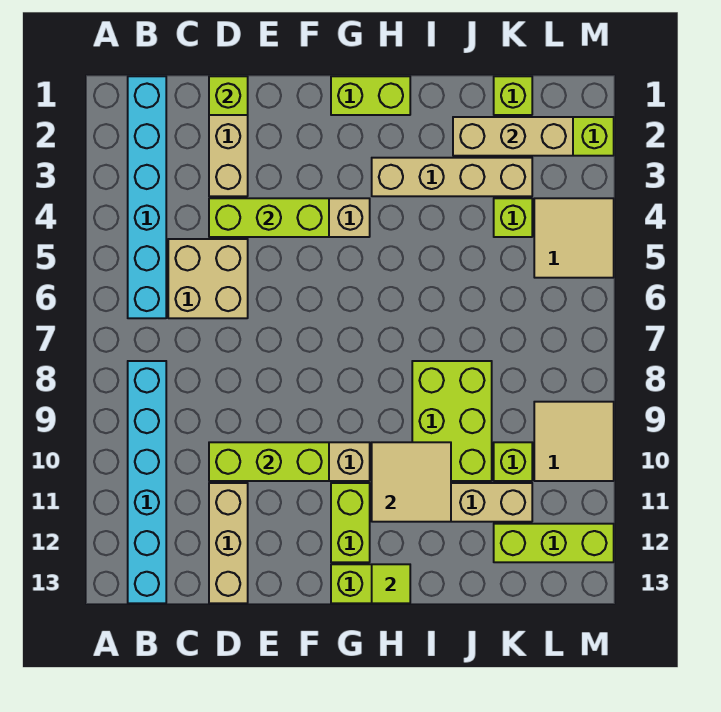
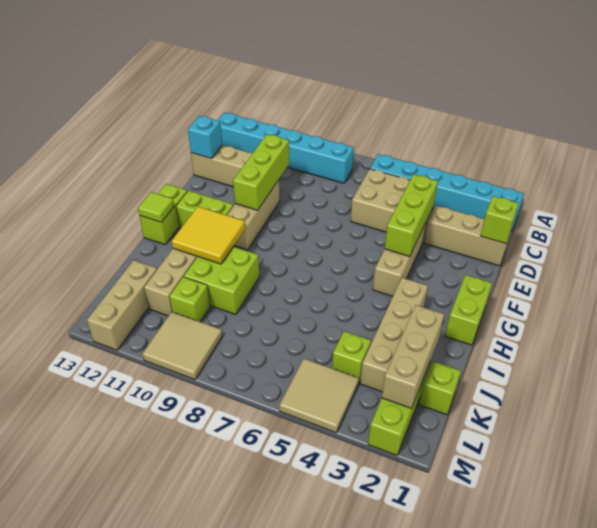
none -> cyan 1x1 brick [188,116,222,159]
tan 2x2 tile [372,442,451,522] -> yellow 2x2 tile [172,207,245,264]
lime 2x3 brick [412,361,492,481] -> lime 2x2 brick [184,247,260,315]
lime 1x3 brick [494,524,614,562] -> tan 1x3 brick [87,260,157,350]

